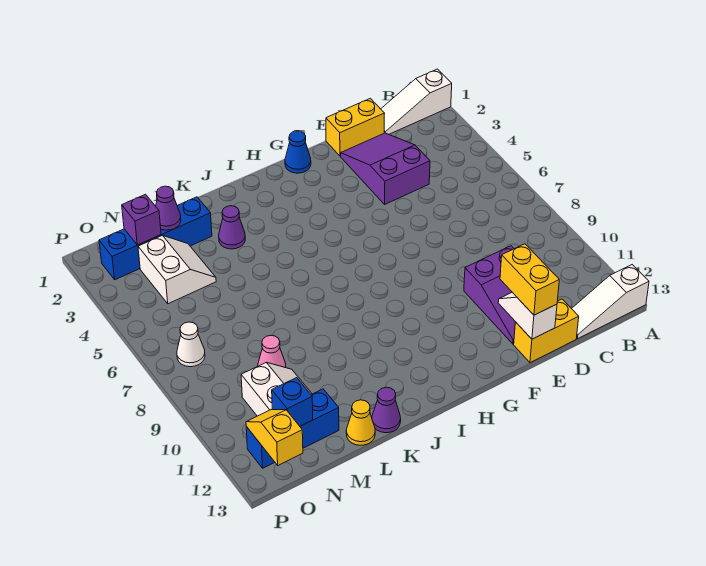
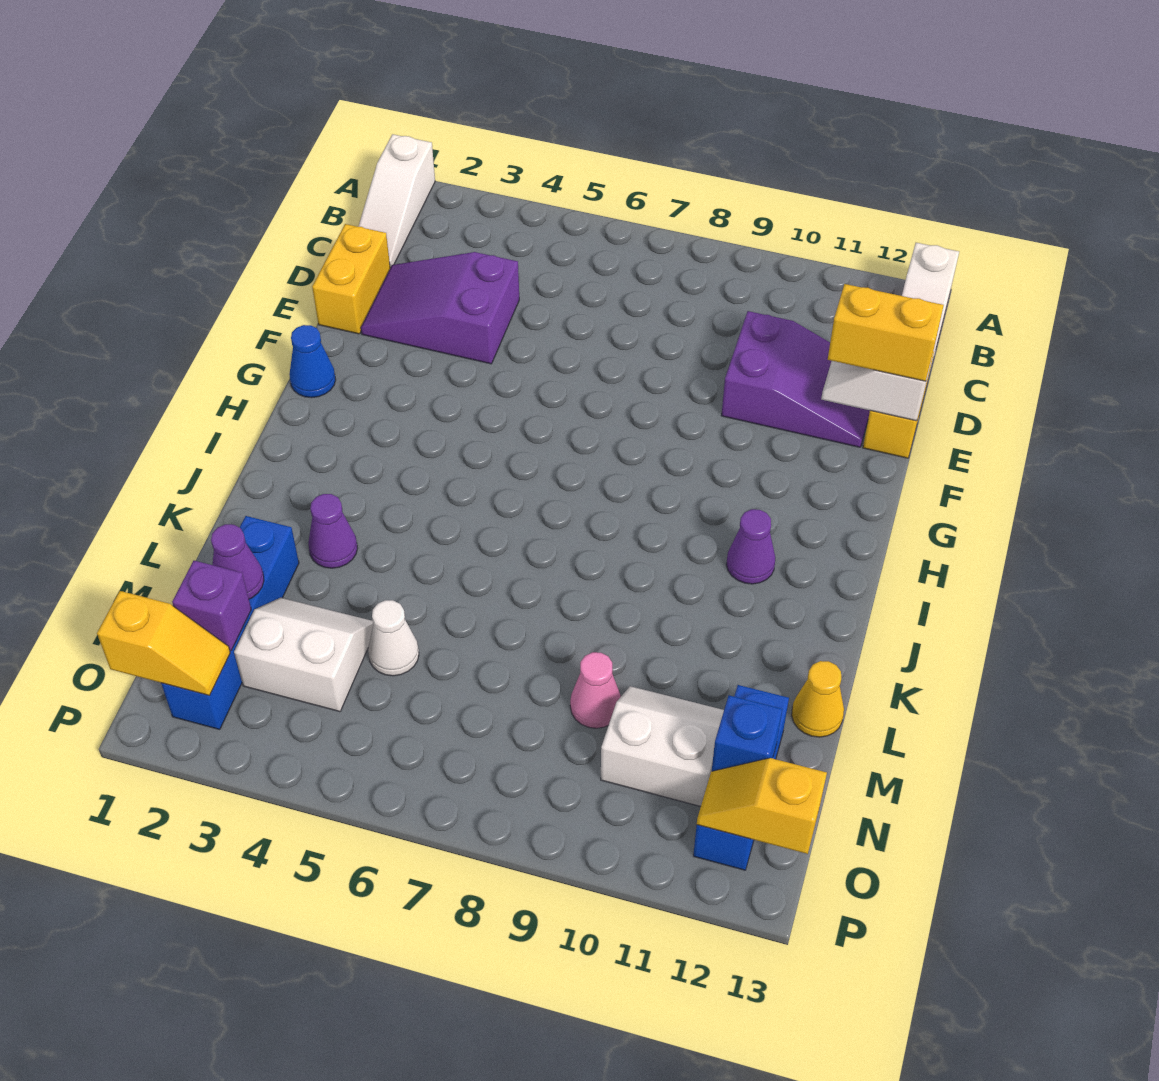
purple 1x1 cone [372,387,401,433] -> purple 1x1 cone moved to [726,509,775,584]
none -> yellow 1x2 slope [97,591,230,696]
white 1x1 cone [177,322,205,367] -> white 1x1 cone moved to [368,600,419,676]

